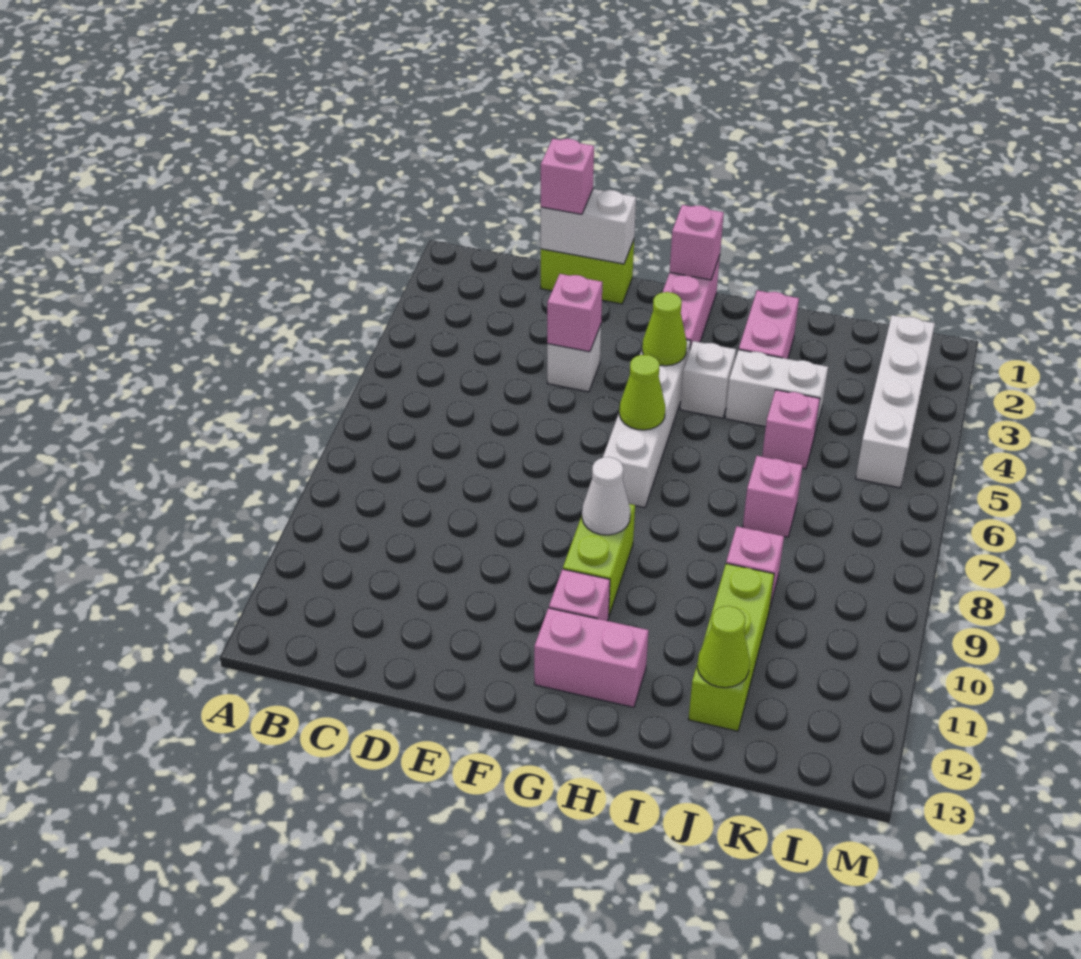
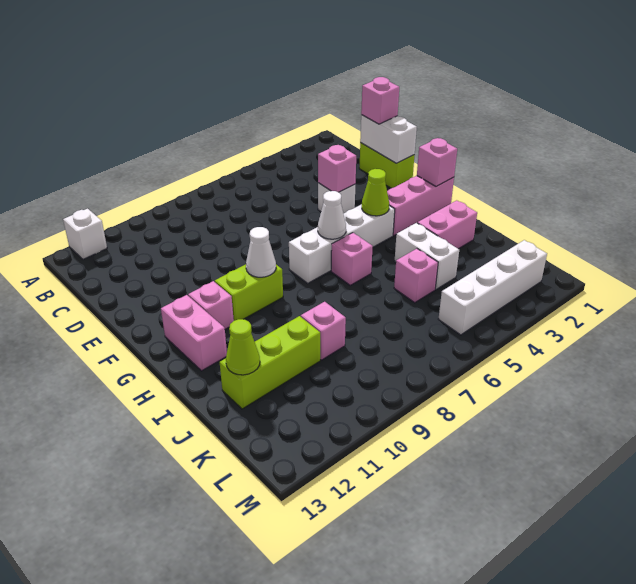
lime 1x1 cone [619,355,665,430] -> white 1x1 cone [318,191,346,239]
white 1x1 brick [680,341,736,418] -> white 1x1 brick moved to [63,209,107,259]
pink 1x1 brick [743,456,803,537] -> pink 1x1 brick moved to [331,233,373,285]

